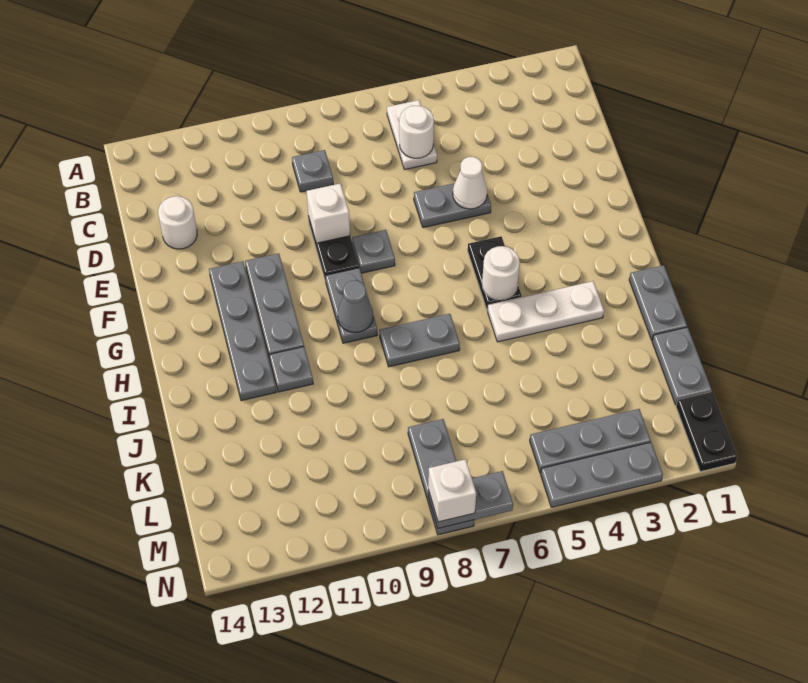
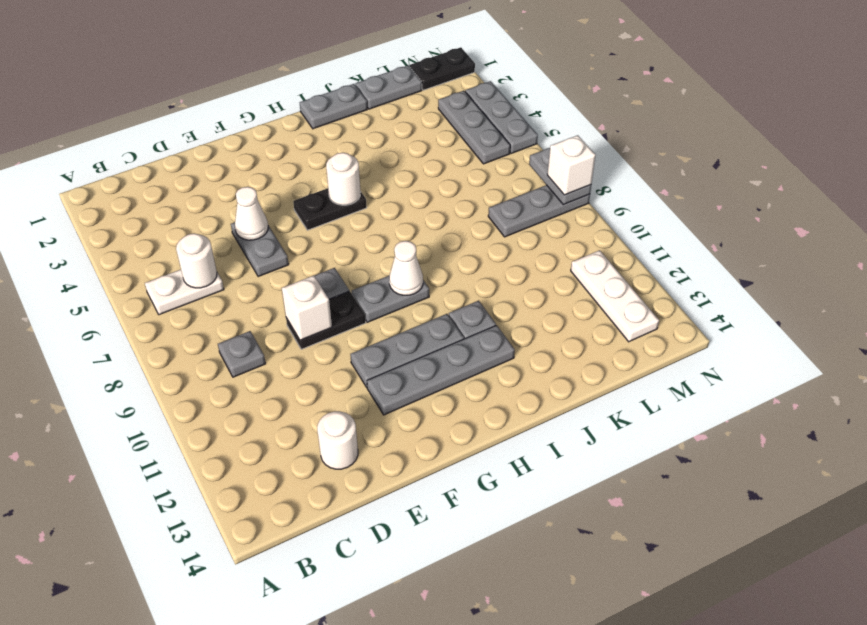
grey 1x1 cone [338,281,373,333] -> white 1x1 cone [389,241,423,295]
white 1x3 plate [488,281,604,342] -> white 1x3 plate moved to [571,250,659,342]
grey 1x2 plate [379,314,460,367] -> none

